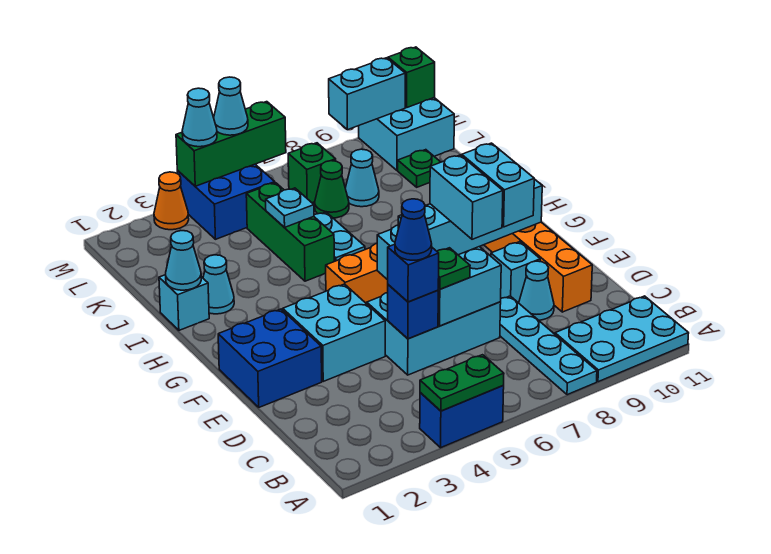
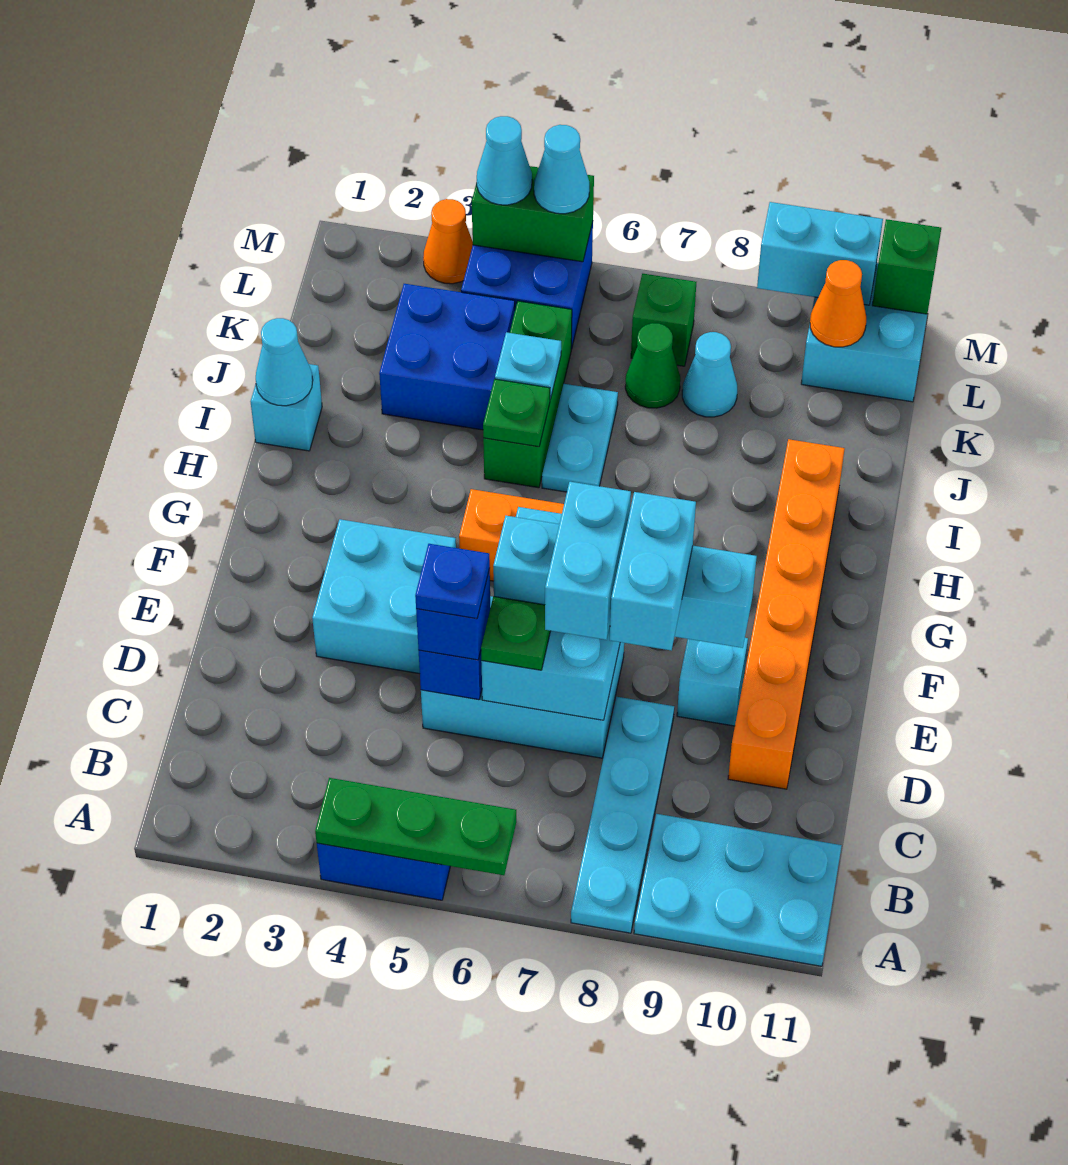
green 1x2 plate [420,355,504,411] -> green 1x3 plate [315,778,516,875]
blue 1x1 cone [395,199,432,260] -> blue 1x1 plate [415,544,490,619]
cyan 1x1 cone [519,261,554,320] -> none
blue 2x2 brick [218,309,322,407] -> blue 2x2 brick moved to [379,284,515,430]
cyan 1x1 cone [203,255,234,314] -> none
green 1x1 plate [398,150,440,187] -> green 1x1 plate moved to [483,379,550,447]
none -> orange 1x1 cone [810,260,866,347]
green 1x3 brick [176,102,286,186] -> green 1x2 brick [472,166,594,262]

